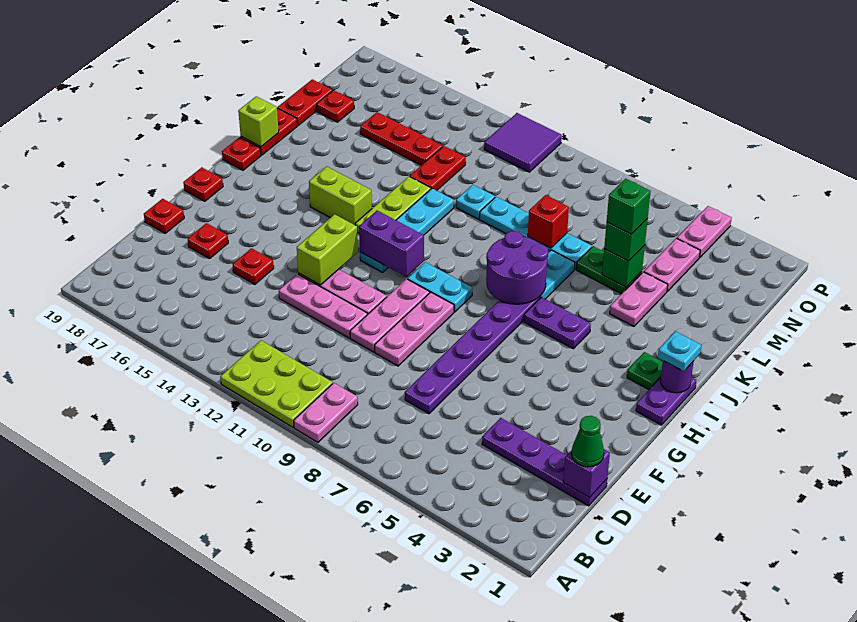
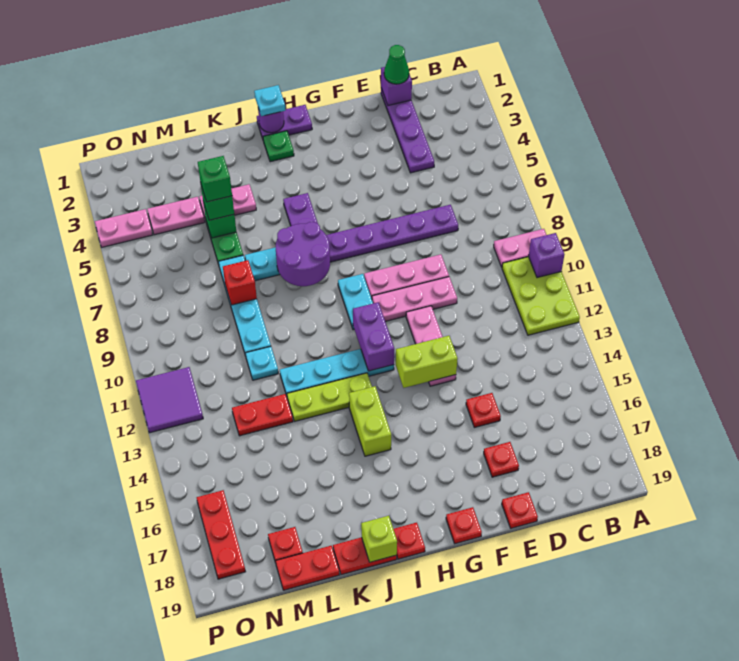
none -> purple 1x1 brick [528,233,564,278]
pink 1x3 plate [279,274,367,338] -> none
red 1x3 plate [360,112,443,165] -> red 1x3 plate moved to [197,490,245,579]

